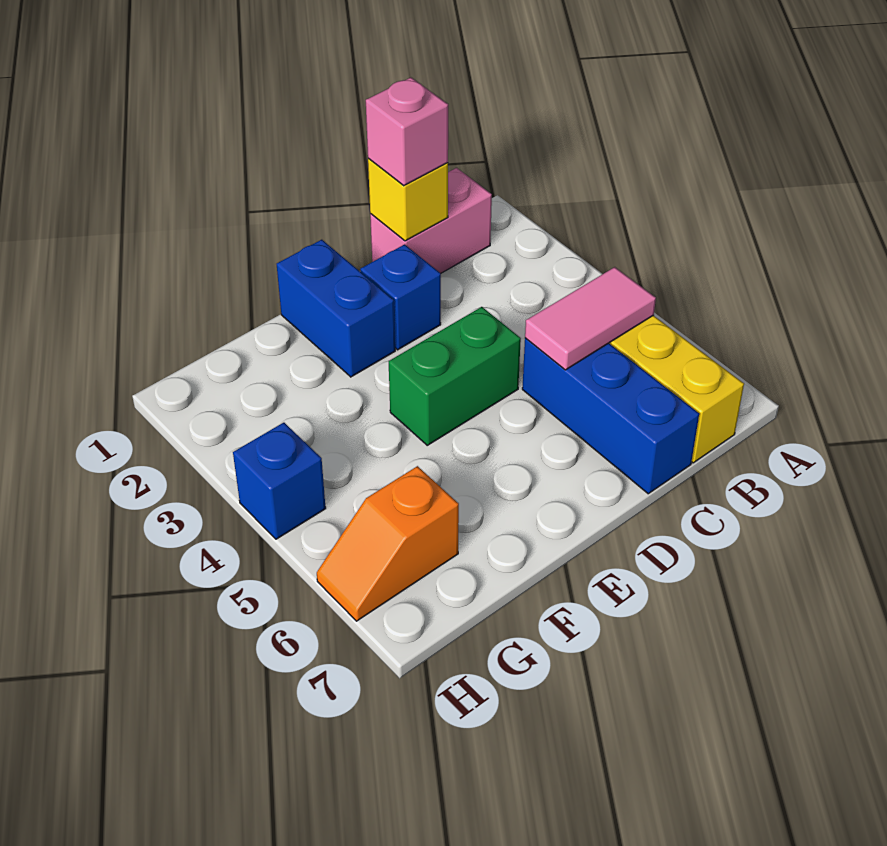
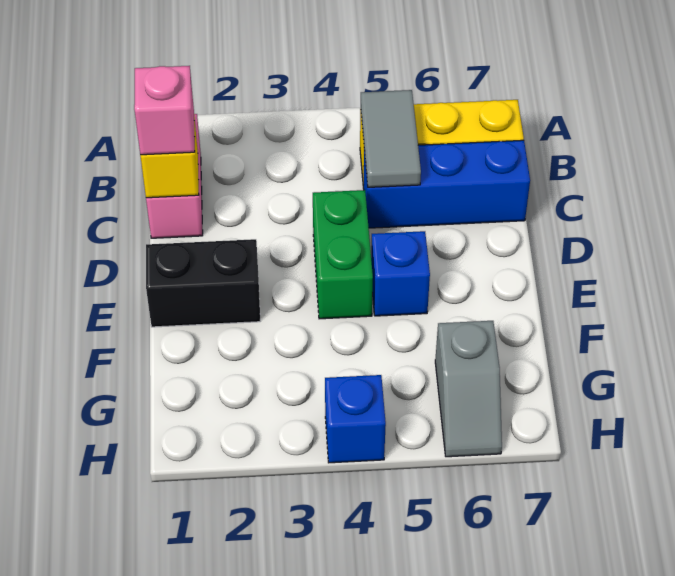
pink 1x2 tile [525,267,656,370] -> grey 1x2 tile [361,90,421,187]
blue 1x1 brick [360,244,441,350] -> blue 1x1 brick moved to [371,231,430,316]
blue 1x2 brick [277,240,395,377] -> black 1x2 brick [146,239,260,327]
orange 1x2 slope [317,466,459,621] -> grey 1x2 slope [435,321,502,457]

